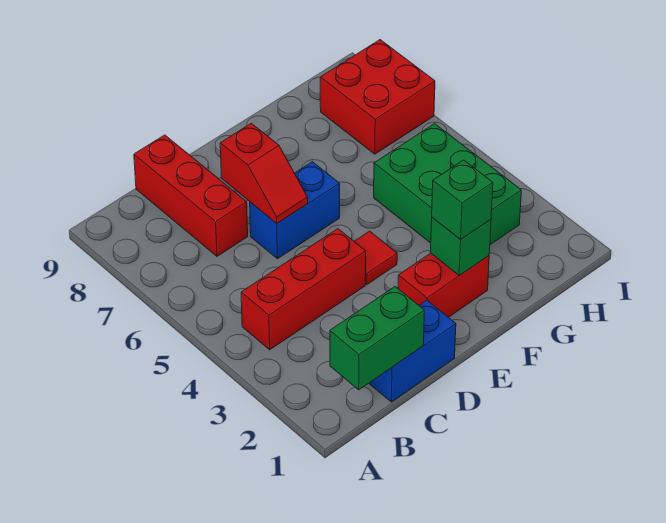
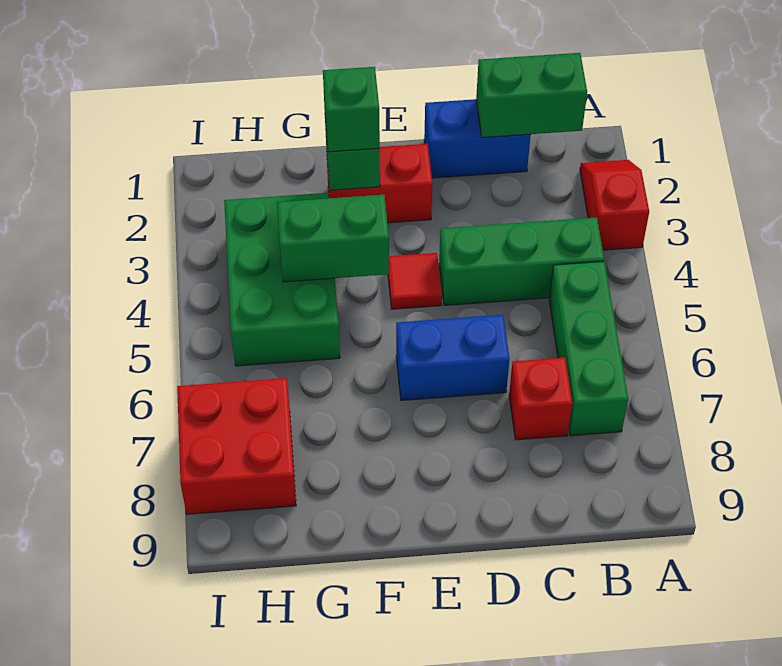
red 1x3 brick [241,229,366,350] -> green 1x3 brick [439,217,604,305]
none -> green 1x3 brick [549,262,628,436]
red 1x3 brick [134,135,248,256] -> red 1x1 brick [509,358,572,440]
red 1x2 slope [220,123,308,223] -> red 1x2 slope moved to [580,160,649,250]
none -> green 1x2 brick [277,195,389,282]

